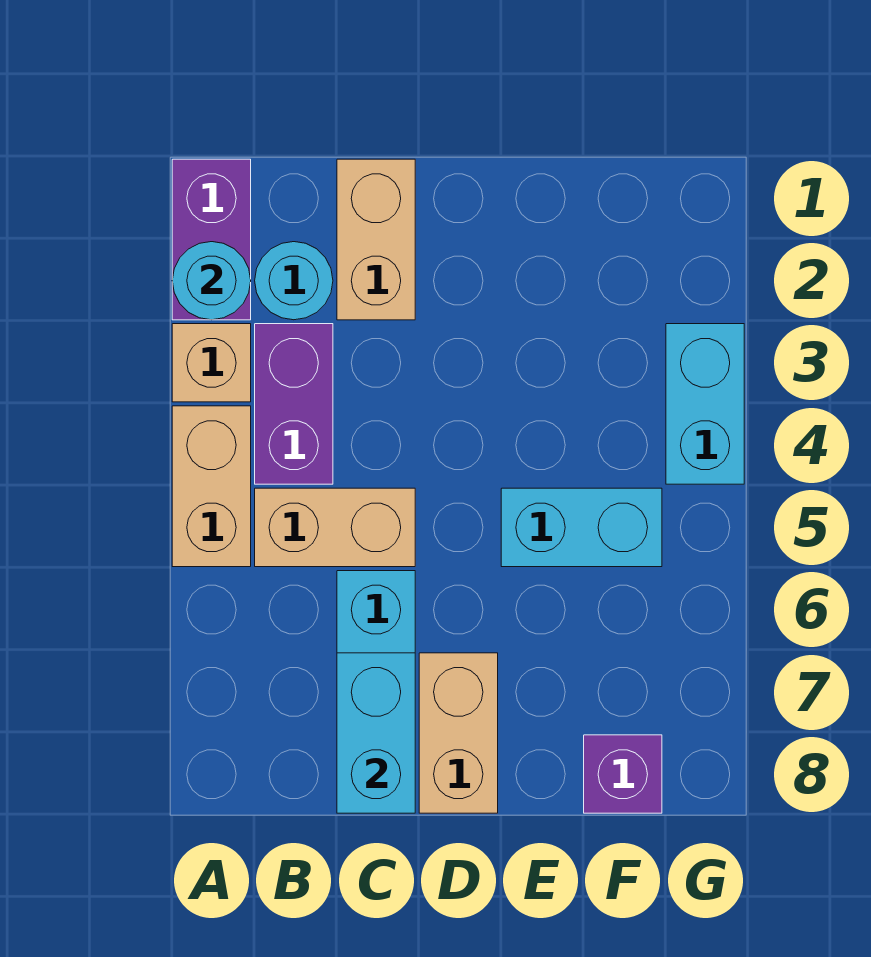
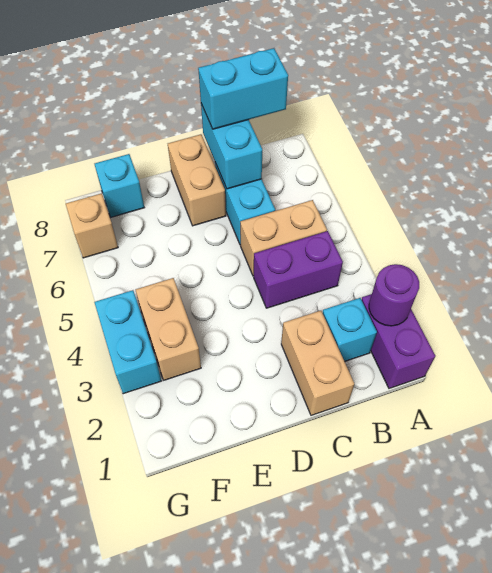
cyan 1x1 round brick [172,242,251,320] -> purple 1x1 round brick [369,264,419,326]
tan 1x1 brick [172,324,251,402] -> tan 1x1 brick moved to [66,193,118,258]
tan 1x2 brick [172,406,251,567] -> tan 1x2 brick moved to [136,278,201,380]
cyan 1x1 round brick [255,242,333,320] -> cyan 1x1 brick [323,298,377,362]
purple 1x2 brick [255,324,333,484] -> purple 1x2 brick turned to [254,231,343,308]
cyan 1x2 brick [501,488,662,567] -> cyan 1x2 brick moved to [198,48,288,129]
purple 1x1 brick [584,735,662,813] -> cyan 1x1 brick [95,154,144,217]

